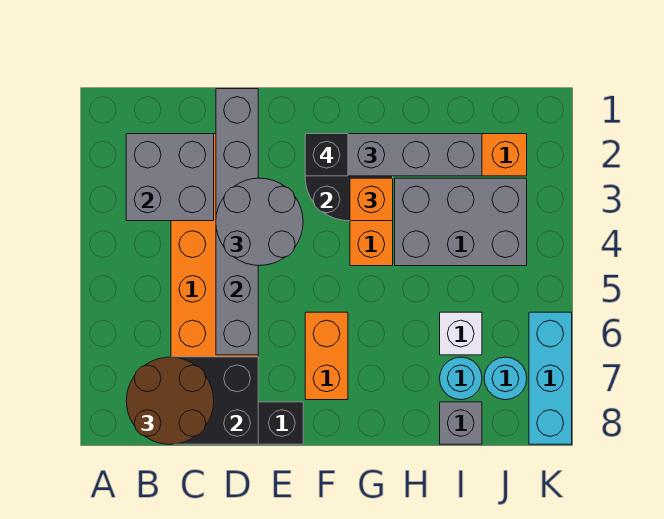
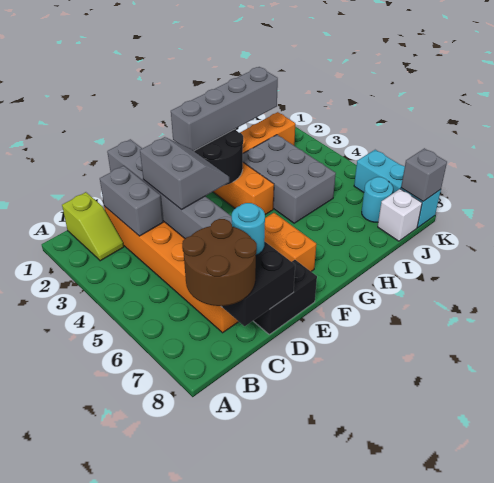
none -> lime 1x2 slope [62,192,124,261]
grey 2x2 brick [126,134,214,221] -> grey 1x2 brick [100,166,163,236]
grey 2x2 round brick [216,178,303,266] -> grey 2x2 slope [140,137,229,210]
black 1x1 brick [305,134,348,176] -> none
orange 1x1 brick [350,178,393,221] -> none
grey 2x3 brick [395,178,527,266] -> grey 2x3 brick turned to [243,135,336,223]
white 1x1 brick [440,312,482,355] -> white 1x1 brick moved to [378,189,422,241]
cyan 1x1 round brick [440,357,482,400] -> cyan 1x1 round brick moved to [232,203,265,255]
grey 1x1 brick [440,402,482,444] -> grey 1x1 brick moved to [401,148,447,201]

